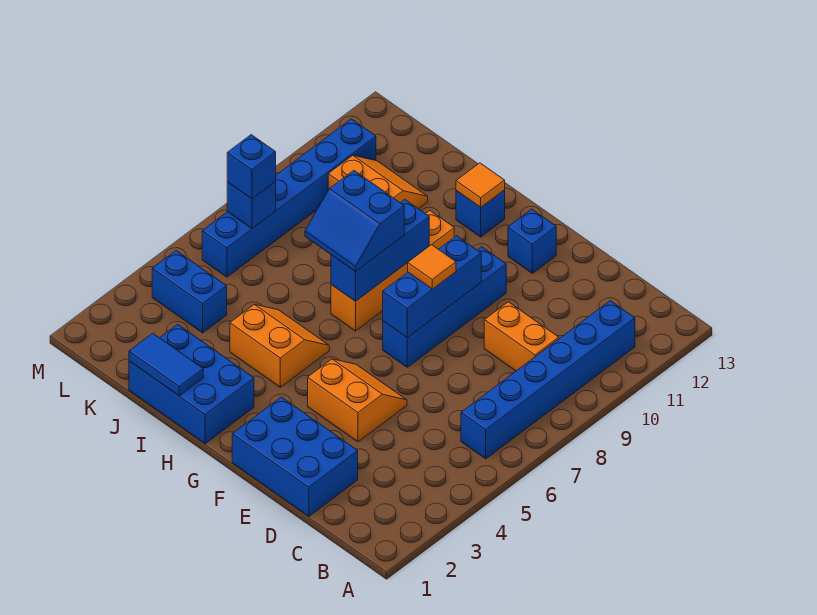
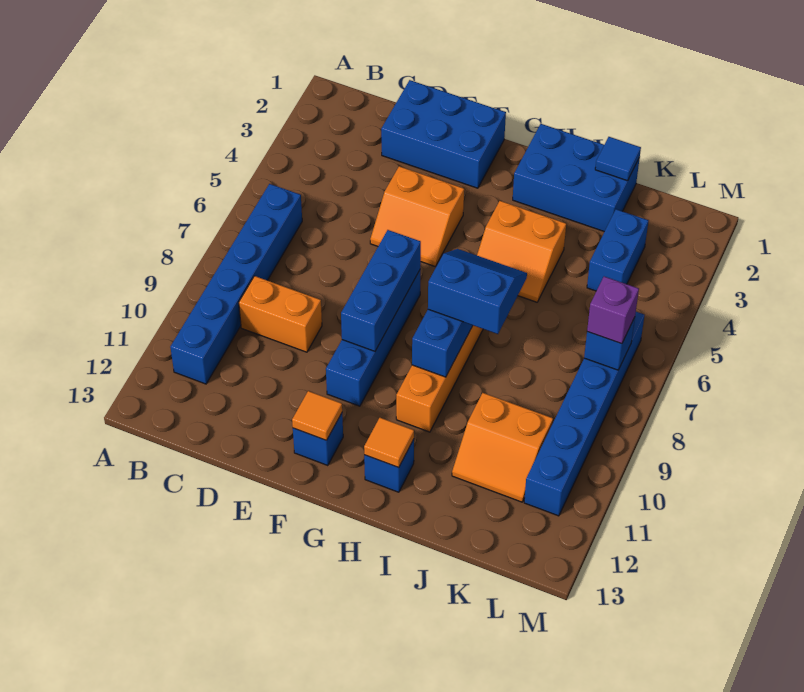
orange 1x1 tile [408,245,456,289] -> orange 1x1 tile moved to [292,391,342,440]
blue 1x2 tile [129,333,203,396] -> blue 1x1 tile [595,137,641,181]
blue 1x2 brick [152,251,227,333] -> blue 1x2 brick turned to [587,209,649,291]
blue 1x1 brick [227,135,276,199] -> purple 1x1 brick [587,277,639,344]

